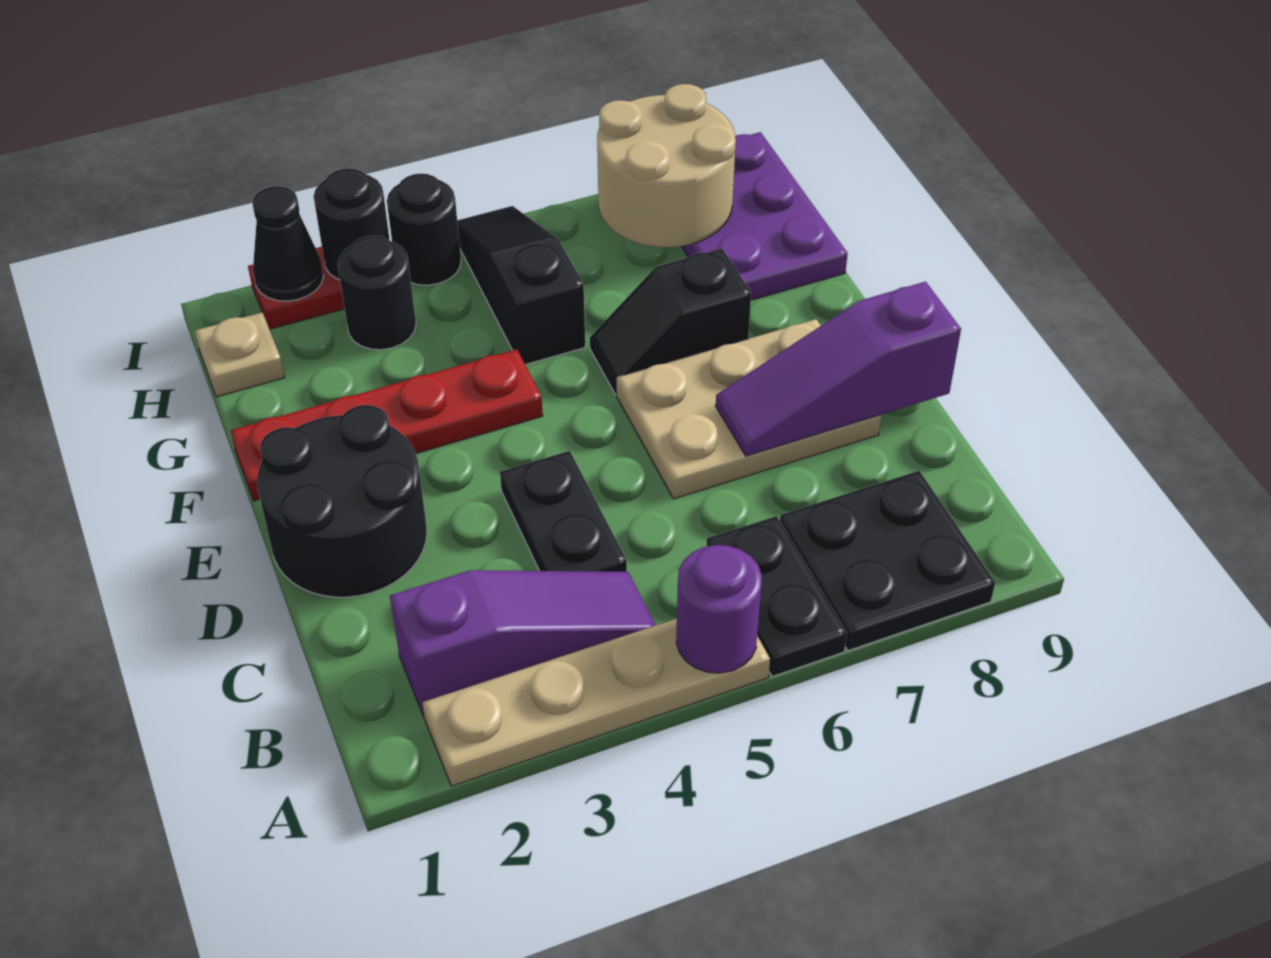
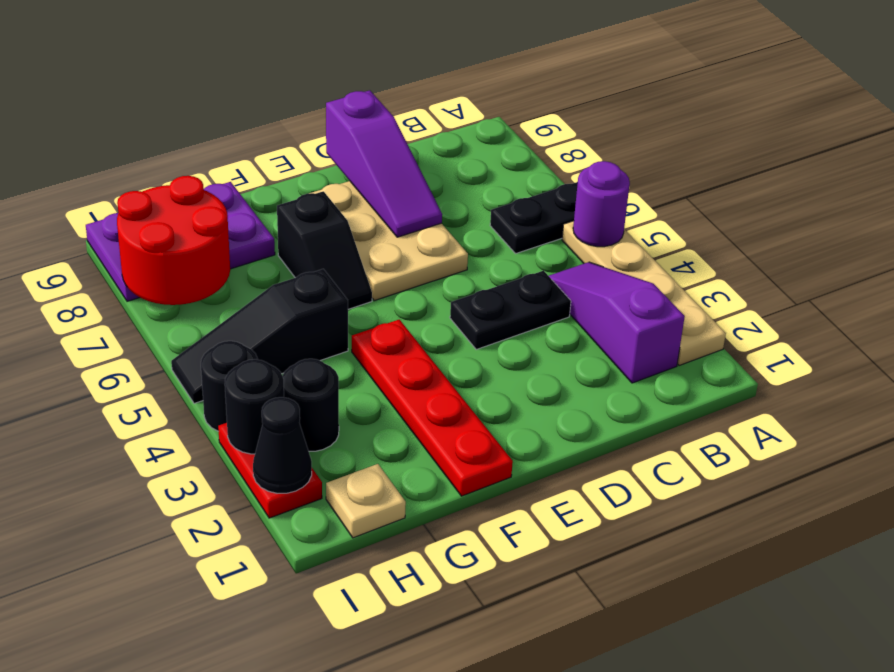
black 2x2 plate [780,471,995,651] -> none
black 2x2 round brick [257,405,427,597] -> none
tan 2x2 round brick [597,84,736,247] -> red 2x2 round brick [117,176,230,305]

